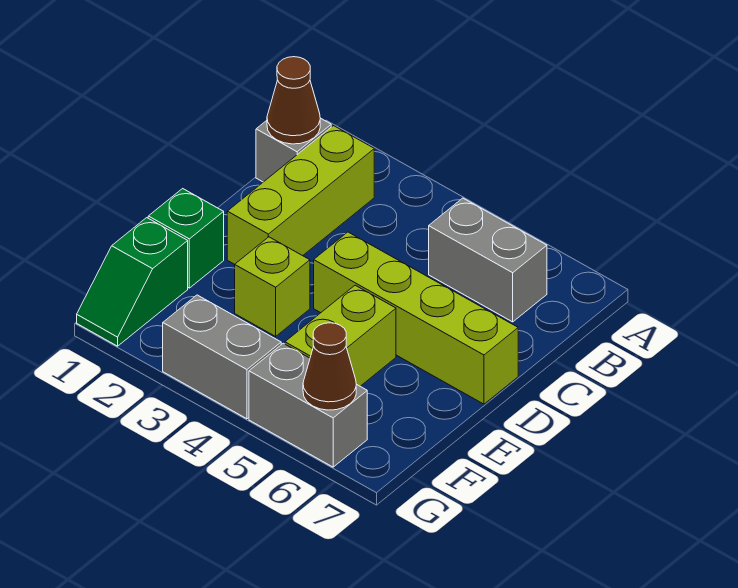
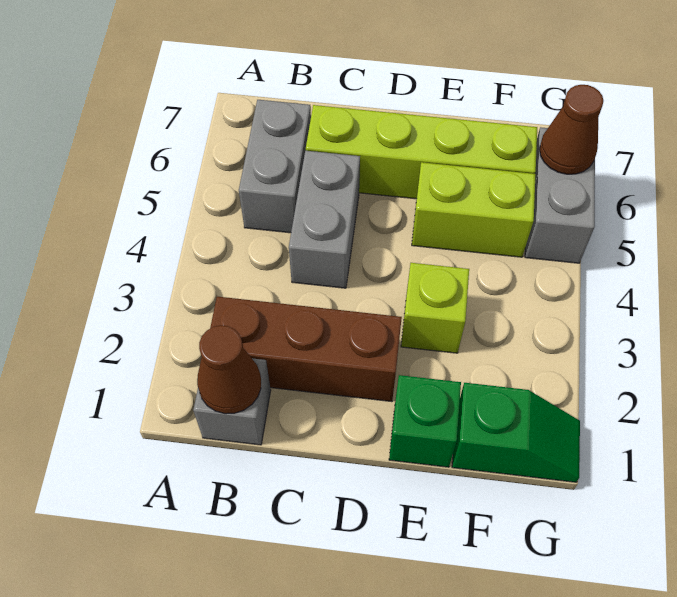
lime 1x3 brick [227,126,374,264] -> brown 1x3 brick [210,297,402,402]
lime 1x4 brick [314,232,518,404] -> lime 1x4 brick turned to [306,105,537,199]
grey 1x2 brick [163,295,281,419] -> grey 1x2 brick moved to [289,151,360,288]

